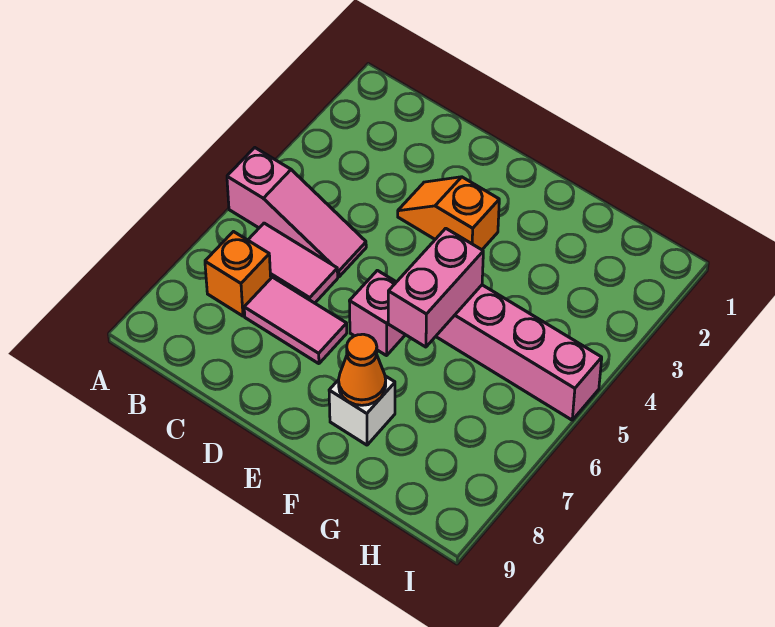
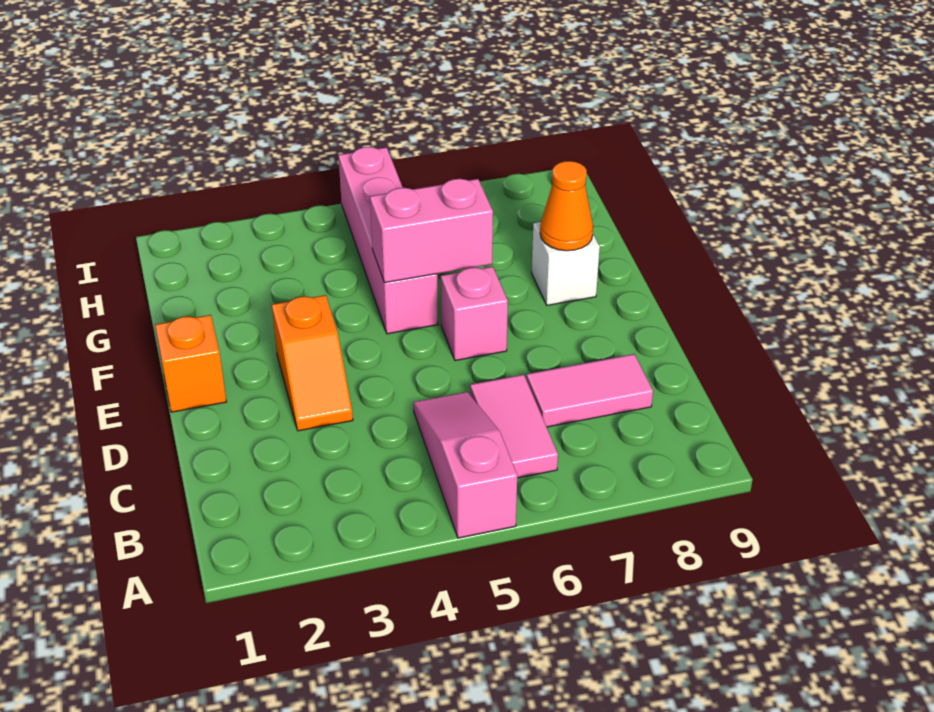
orange 1x1 brick [205,232,271,316] -> orange 1x1 brick moved to [155,315,226,412]
pink 1x2 tile [244,277,347,364] -> pink 1x2 tile turned to [526,354,653,427]

